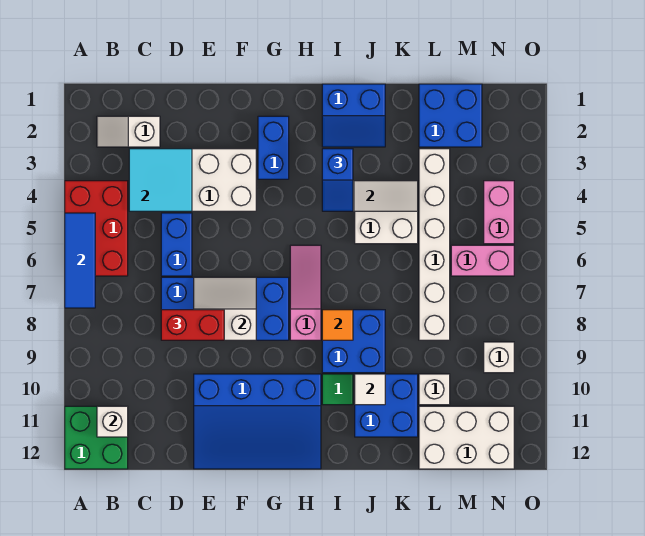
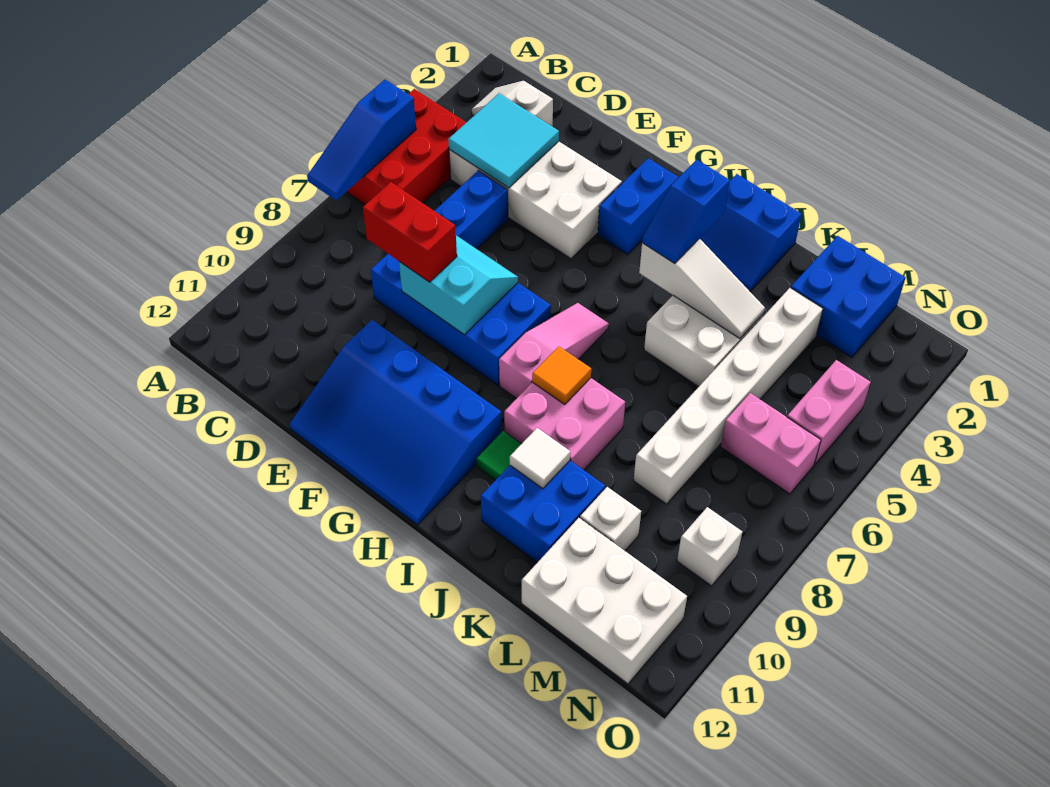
blue 1x3 tile [65,213,95,308] -> blue 1x3 slope [307,80,416,200]
green 2x2 brick [65,406,128,469] -> none
white 1x1 brick [97,406,128,437] -> none
white 2x2 slope [194,277,256,340] -> cyan 2x2 slope [399,235,518,335]
blue 2x2 brick [322,310,385,373] -> pink 2x2 brick [504,378,625,470]

